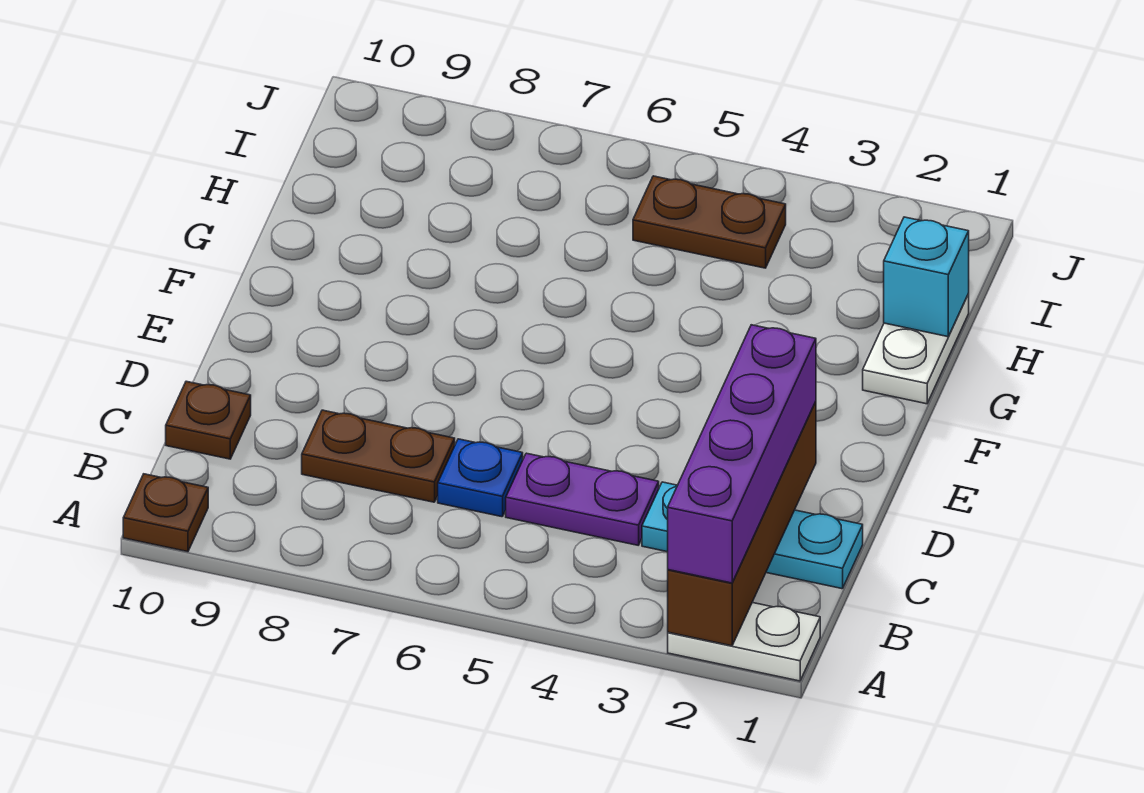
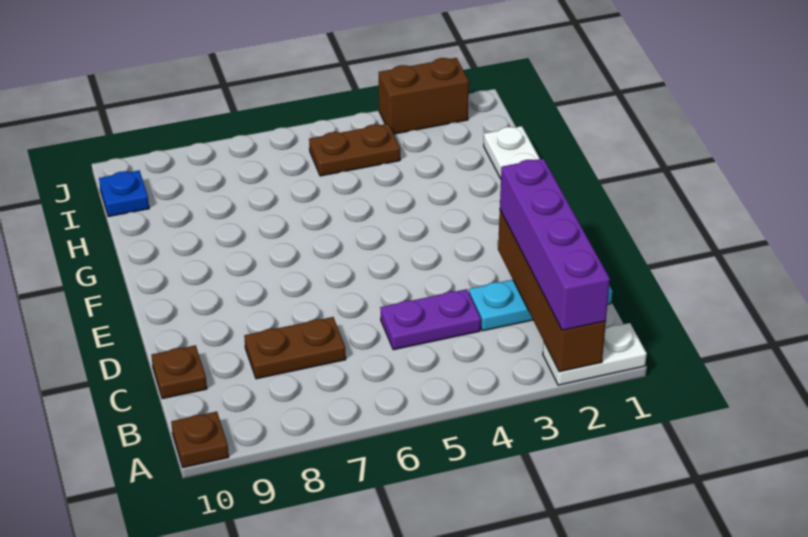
blue 1x1 plate [438,439,523,517] -> blue 1x1 plate moved to [99,171,149,217]
cyan 1x1 brick [884,217,969,337] -> none
none -> brown 1x2 brick [379,58,469,134]

